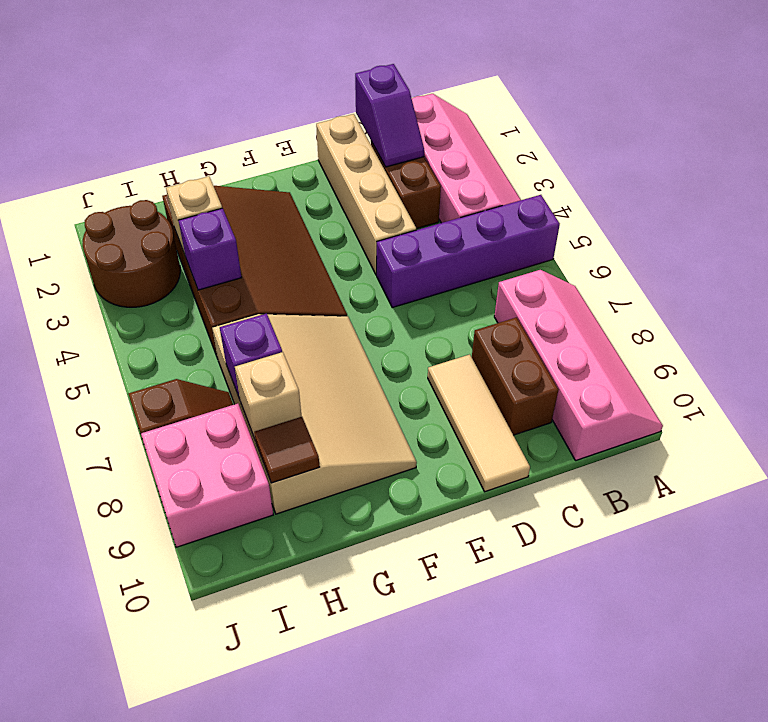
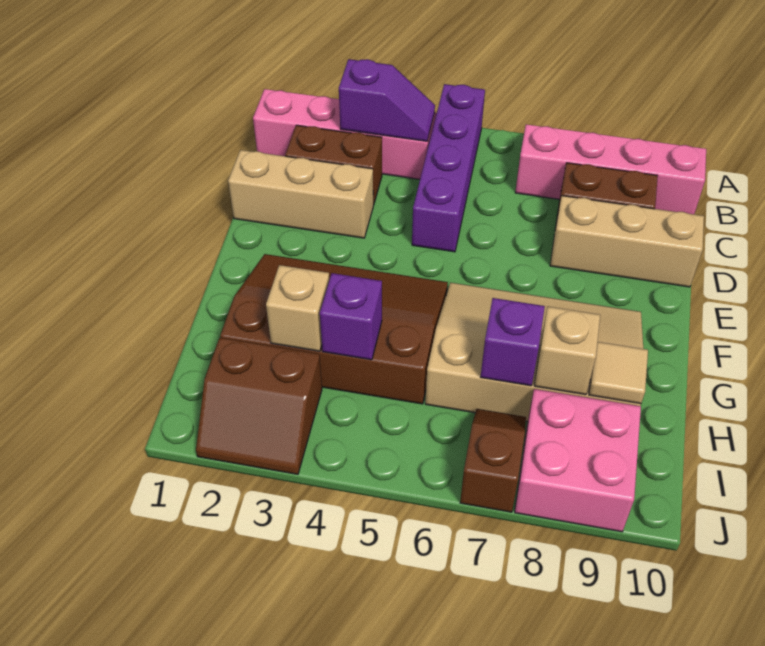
purple 1x2 slope [355,64,424,167] -> purple 1x2 slope moved to [339,59,435,141]
tan 1x4 brick [316,114,417,275] -> tan 1x3 brick [228,150,373,238]
tan 1x3 tile [428,354,530,492] -> tan 1x3 brick [550,196,704,287]
brown 1x1 tile [254,417,319,483] -> tan 1x1 tile [589,342,648,404]
brown 2x2 round brick [83,200,180,307] -> brown 2x2 slope [196,338,322,474]

